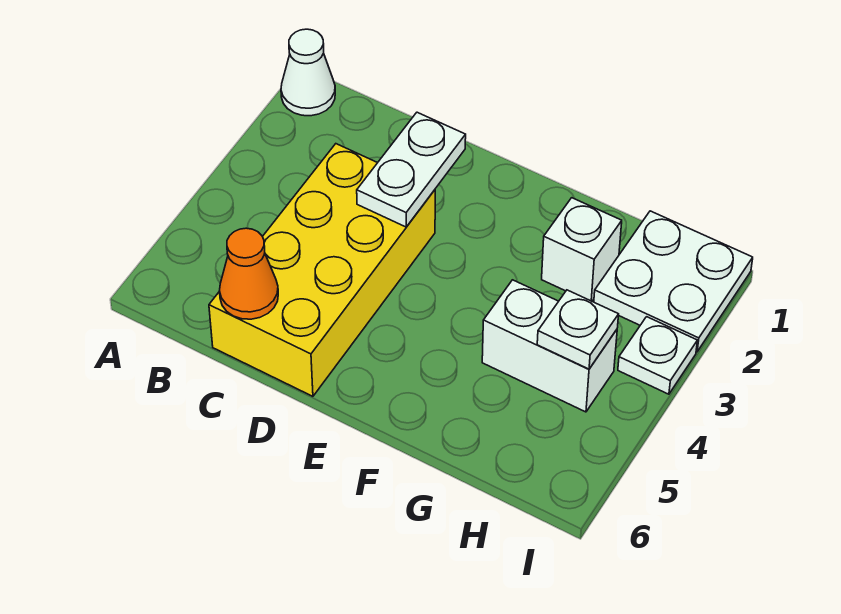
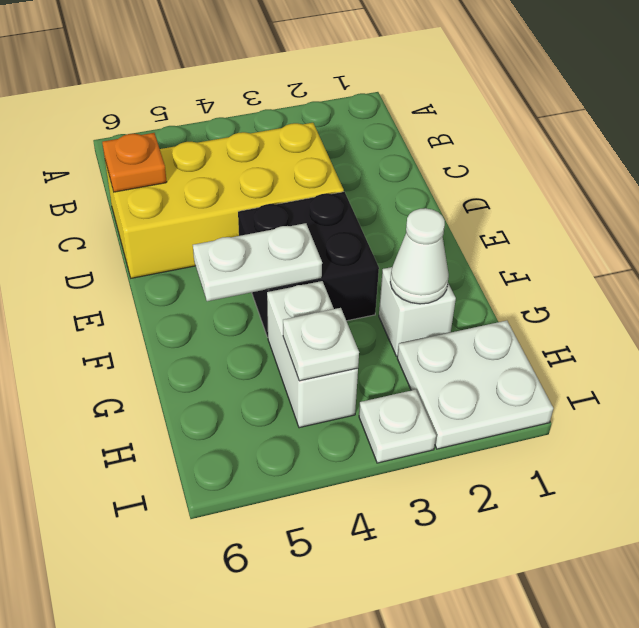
white 1x1 cone [281,29,335,116] -> white 1x1 cone moved to [390,208,449,304]
orange 1x1 cone [220,228,278,319] -> orange 1x1 plate [102,133,167,192]
white 1x2 plate [357,112,466,227] -> white 1x2 plate moved to [193,223,322,301]
none -> black 2x2 brick [238,192,379,337]

